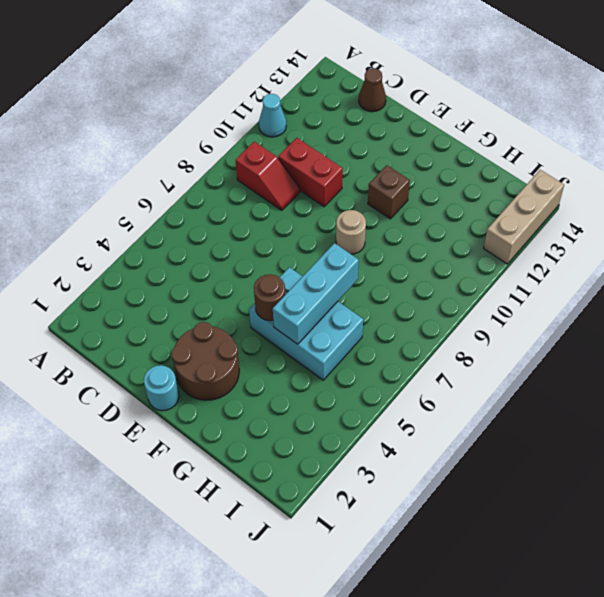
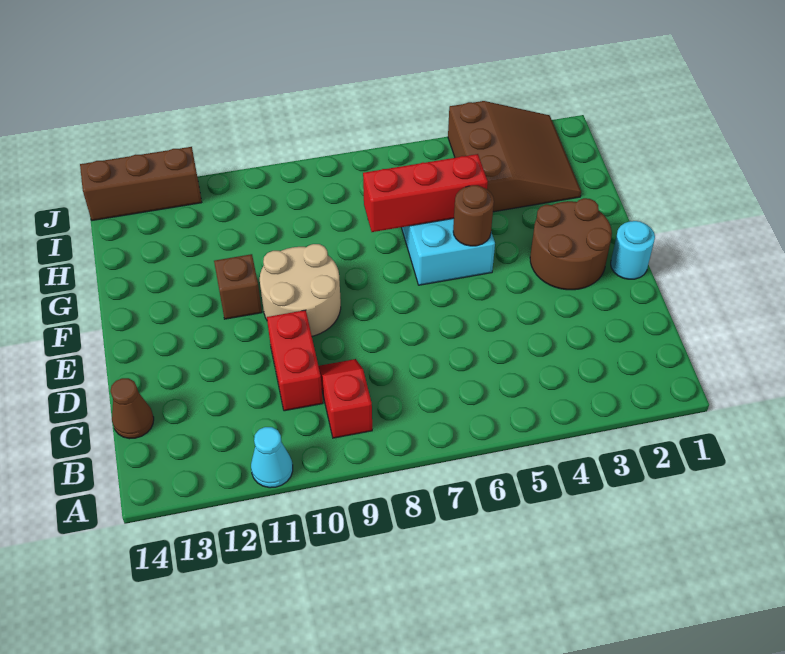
tan 1x1 round brick [336,210,366,254] -> tan 2x2 round brick [260,244,341,336]
cyan 1x3 brick [273,243,359,344] -> red 1x3 brick [363,154,488,232]
none -> brown 3x3 slope [448,101,581,212]
tan 1x3 brick [484,170,564,264] -> brown 1x3 brick [80,147,202,221]

